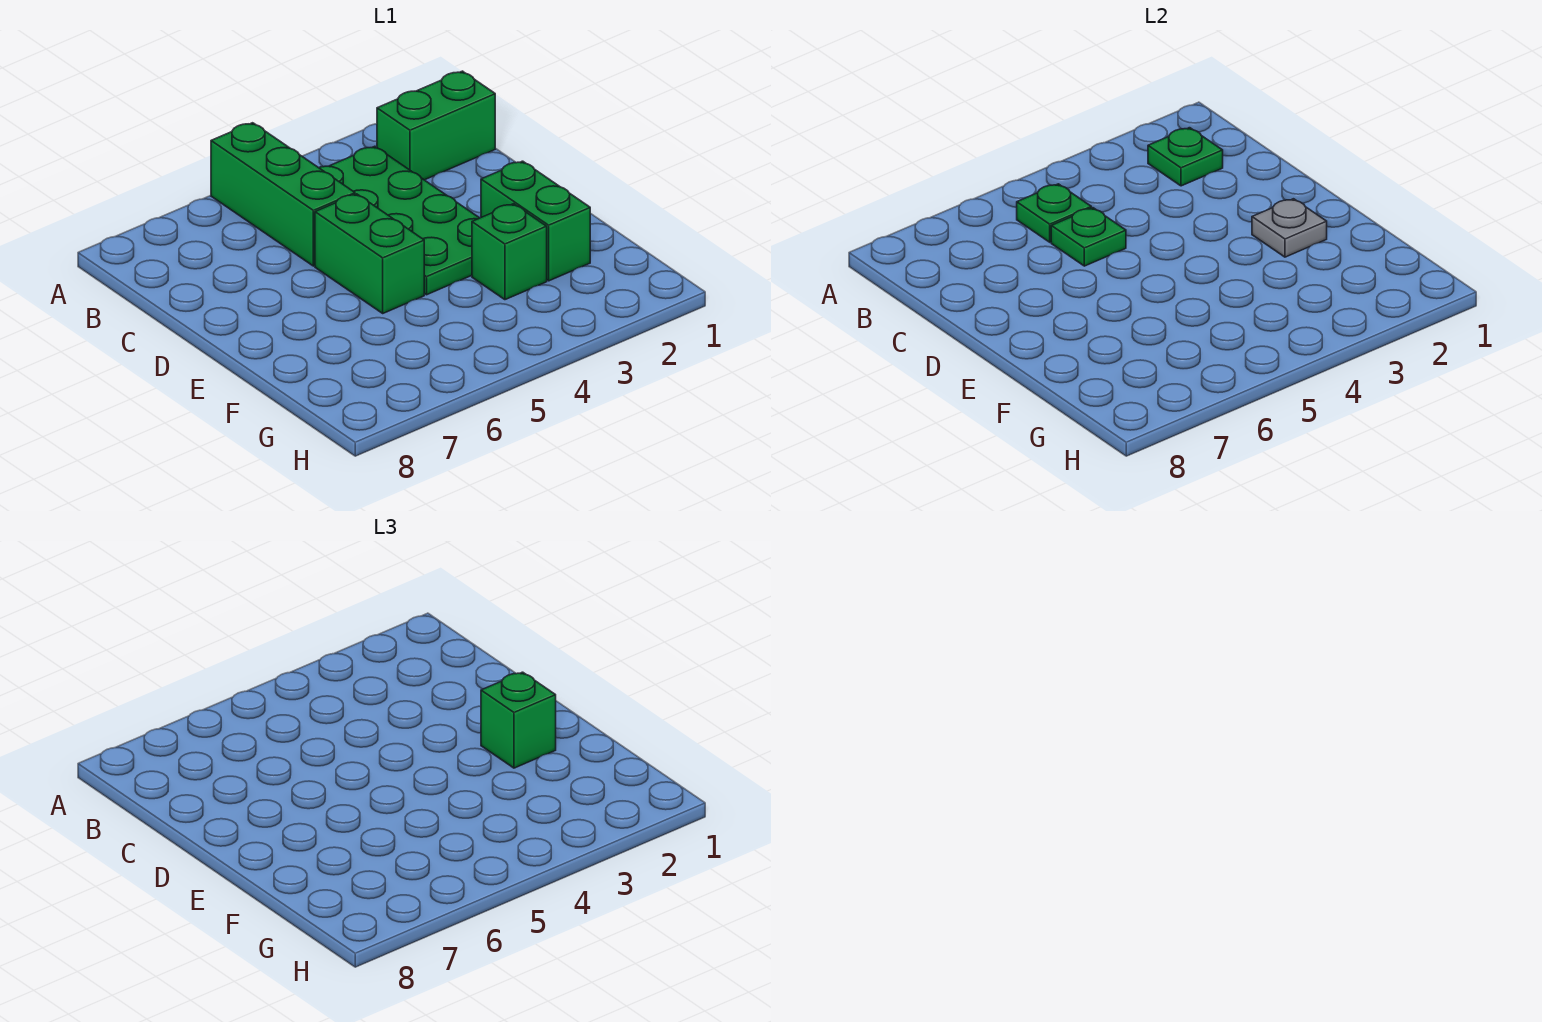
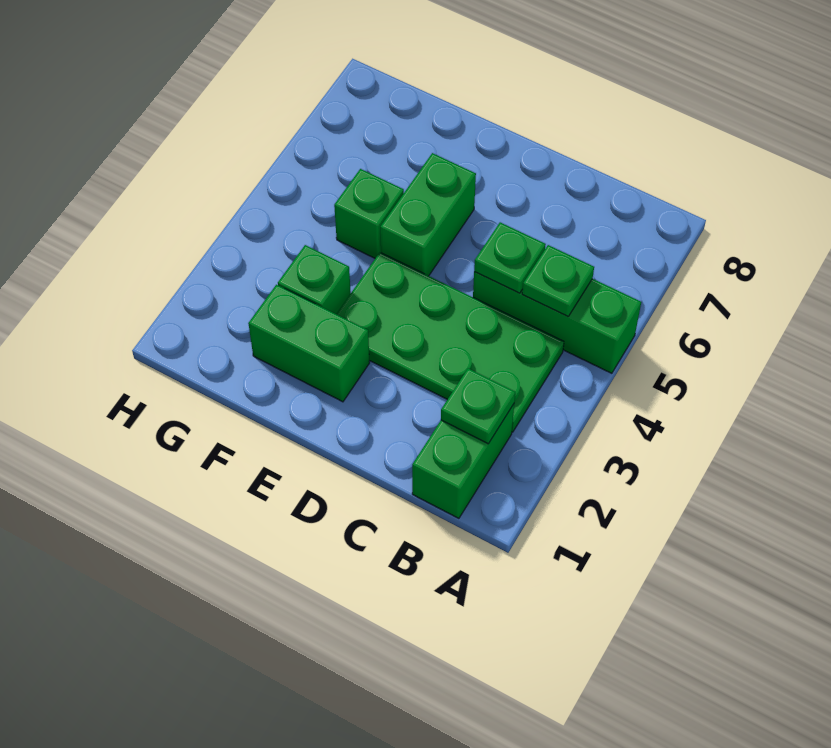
green 1x2 brick [315,194,424,313] -> green 1x2 brick turned to [380,153,476,276]
grey 1x1 plate [1252,199,1327,257] -> none
green 1x1 brick [481,672,556,768] -> green 1x1 brick moved to [334,169,404,258]

